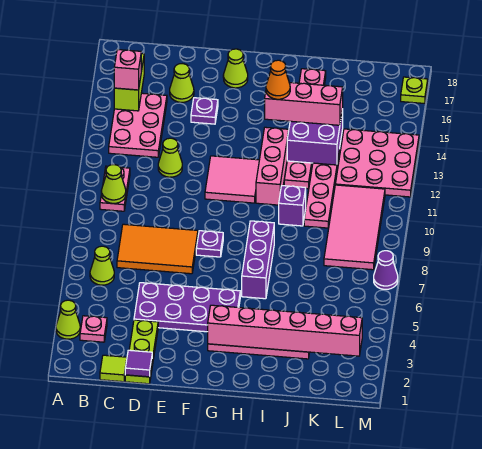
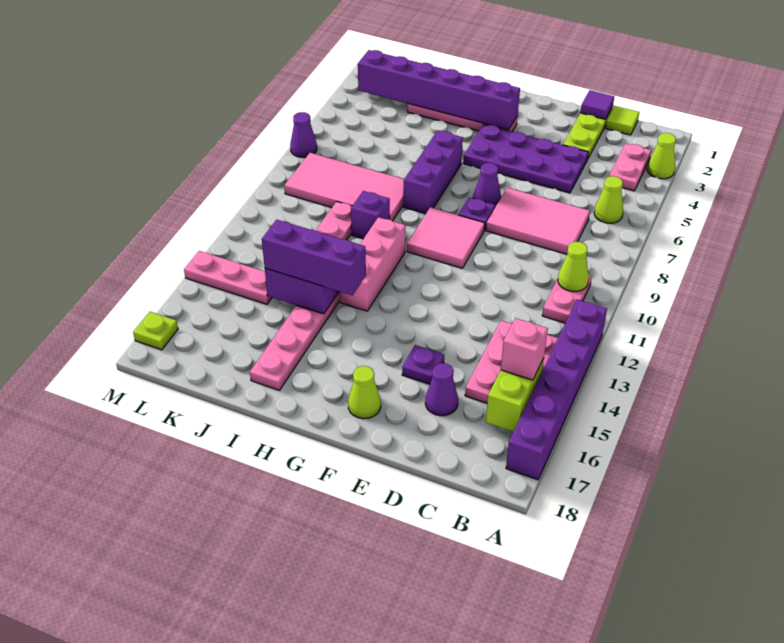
none -> purple 1x6 brick [506,300,607,480]
pink 1x1 plate [80,316,107,342] -> pink 1x2 plate [609,143,651,191]
orange 2x3 tile [117,224,198,274] -> pink 2x3 tile [486,188,590,254]
lime 1x1 cone [158,138,182,177] -> none
lime 1x1 cone [170,64,194,102] -> purple 1x1 cone [425,363,458,416]
none -> purple 1x1 cone [473,163,501,207]
pink 2x2 tile [205,156,259,203] -> pink 2x2 tile moved to [407,207,485,268]
pink 1x6 brick [208,305,362,356] -> purple 1x6 brick [358,50,520,130]
pink 1x3 brick [265,83,343,125] -> purple 1x3 brick [262,220,366,295]
orange 1x1 cone [266,60,290,99] -> none
pink 2x4 tile [324,185,385,270] -> pink 2x4 tile turned to [284,153,404,221]
pink 3x3 plate [335,129,419,197] -> pink 1x3 plate [184,251,272,304]

